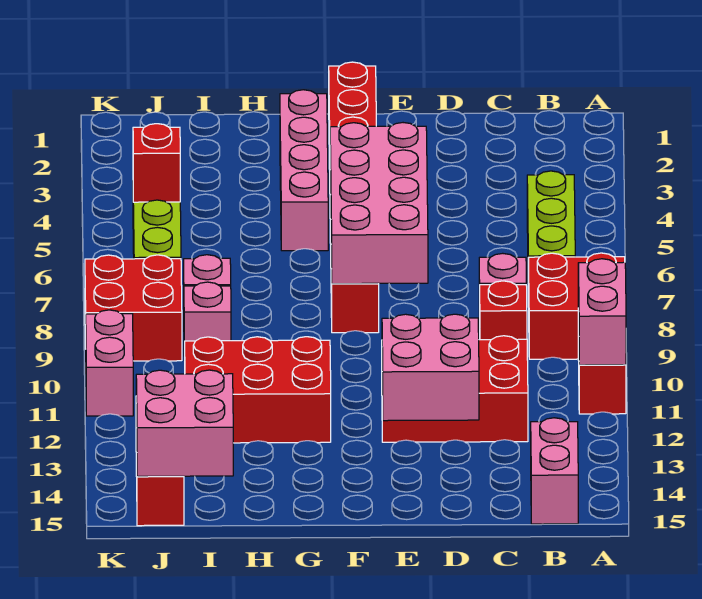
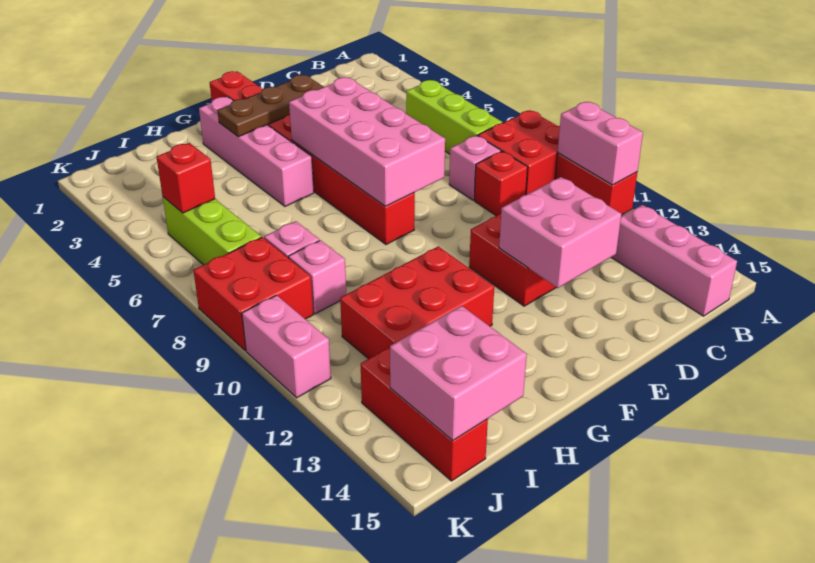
pink 1x2 brick [531,418,578,524] -> pink 1x3 brick [611,205,737,316]
none -> brown 1x3 plate [217,75,324,137]

